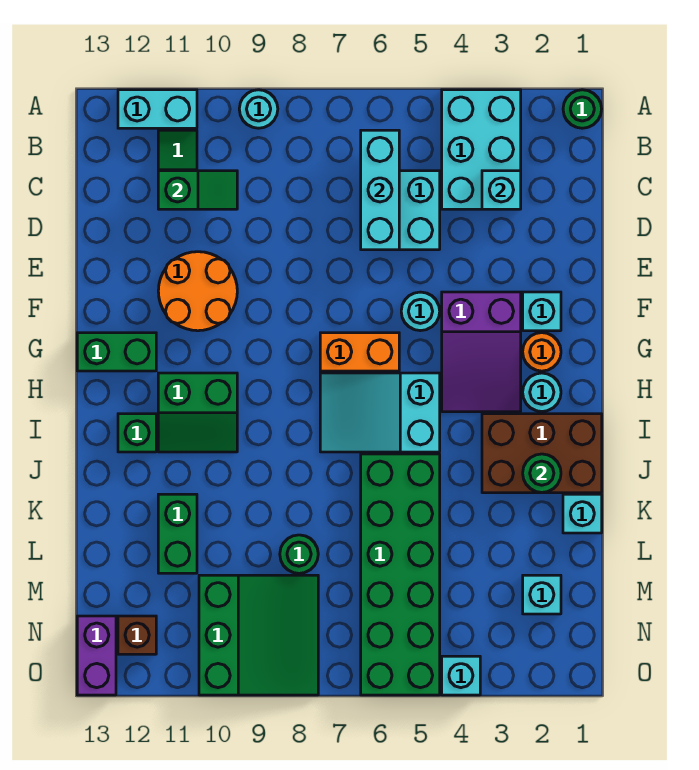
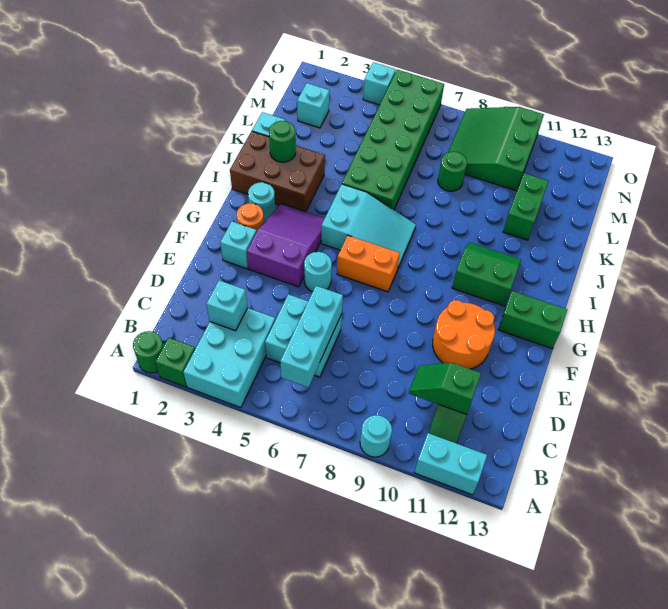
green 1x1 brick [118,414,156,452] -> green 1x1 brick moved to [156,338,195,387]
brown 1x1 brick [118,616,156,654] -> none
purple 1x2 brick [77,616,116,695] -> none

